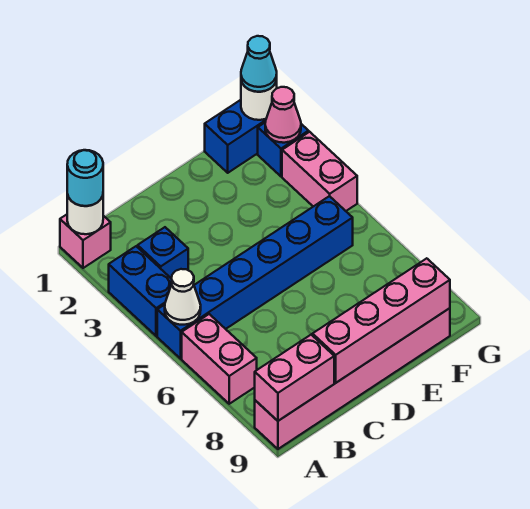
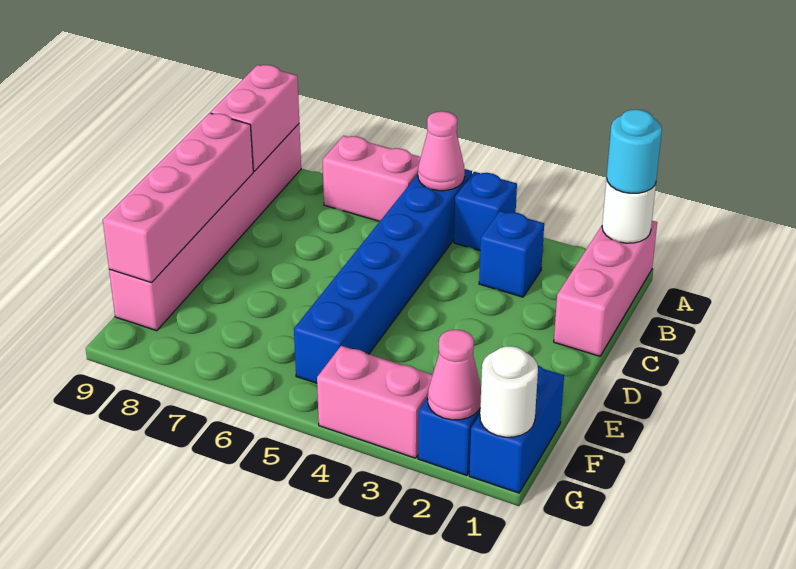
pink 1x1 brick [60,215,111,268] -> pink 1x3 brick [554,221,657,356]
blue 1x2 brick [109,246,172,336] -> blue 1x1 brick [454,172,517,251]
white 1x1 cone [165,269,201,325] -> pink 1x1 cone [418,111,465,191]
cyan 1x1 cone [241,36,277,92] -> none

